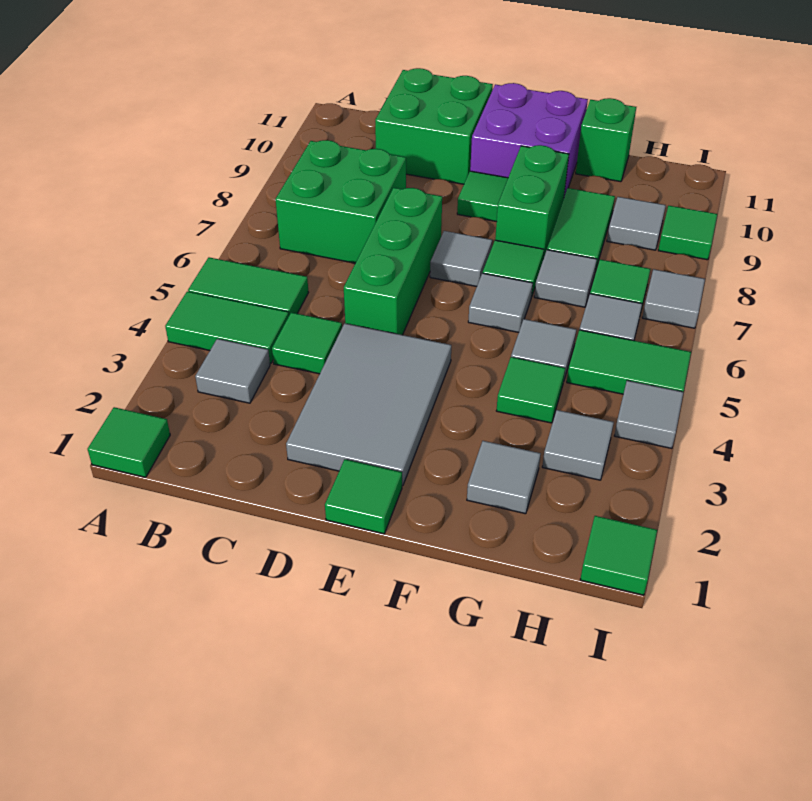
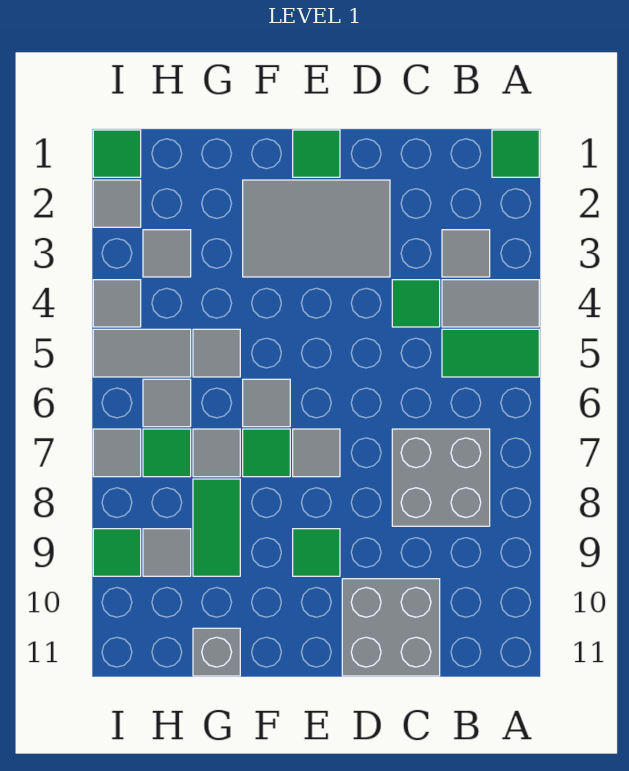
green 1x2 tile [165,292,289,363] -> grey 1x2 tile [442,280,539,327]
green 2x2 brick [275,140,406,263] -> grey 2x2 brick [392,429,490,526]
green 2x2 brick [375,68,493,184] -> grey 2x2 brick [342,579,440,676]
grey 2x3 tile [286,323,451,486] -> grey 2x3 tile turned to [243,180,390,277]
green 1x3 brick [344,188,442,335] -> none
purple 2x2 brick [470,83,588,196] -> none
green 1x2 brick [495,145,569,259] -> none
grey 1x1 tile [467,441,541,514] -> grey 1x1 tile moved to [93,180,141,227]
green 1x1 tile [496,357,565,423] -> none
green 1x1 brick [576,98,636,182] -> grey 1x1 brick [193,628,240,676]
green 1x2 tile [567,330,691,394] -> grey 1x2 tile [93,329,191,377]

